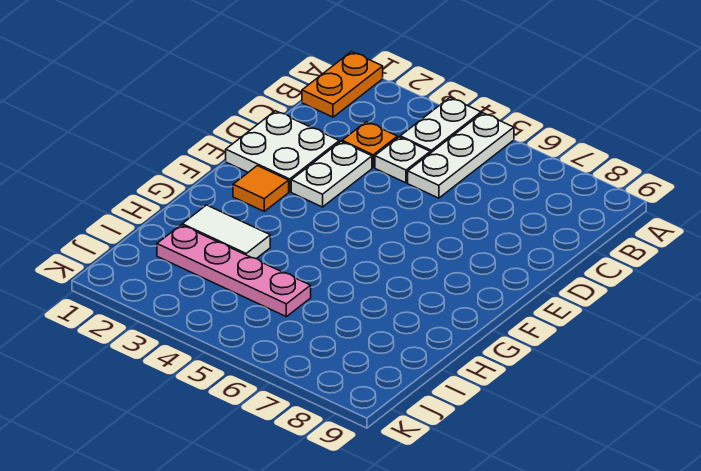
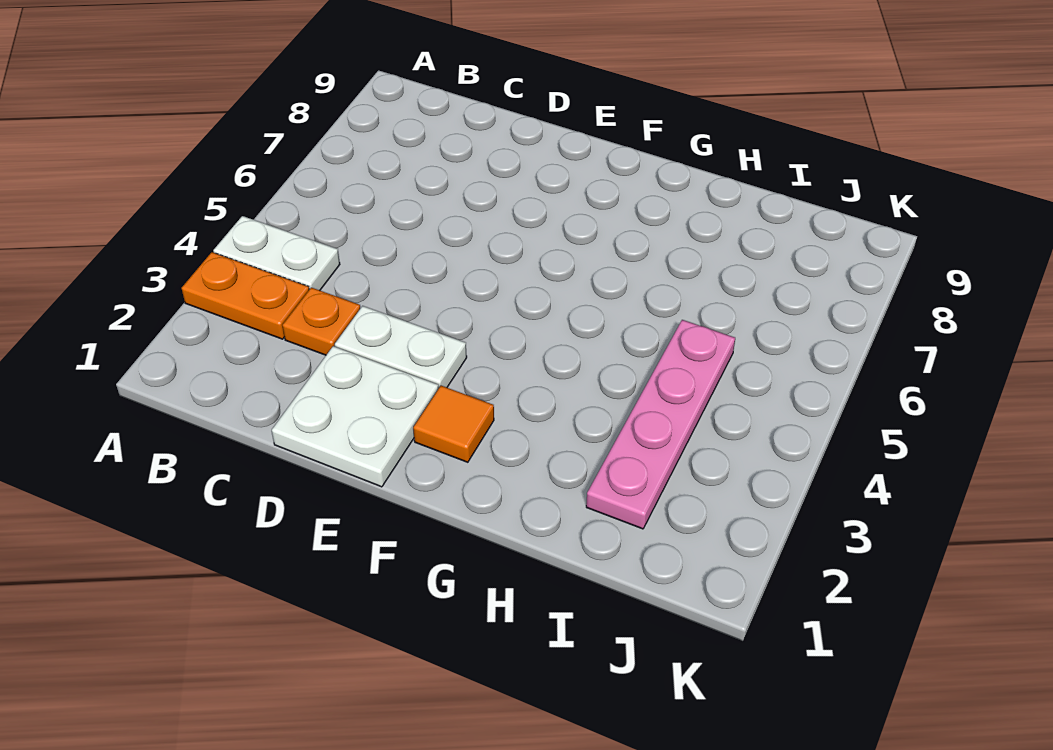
orange 1x2 plate [302,52,383,117] -> orange 1x2 plate moved to [182,252,309,339]
white 1x3 plate [408,113,514,198] -> none
white 1x1 plate [375,137,430,183] -> none
white 1x2 tile [182,205,270,259] -> none

